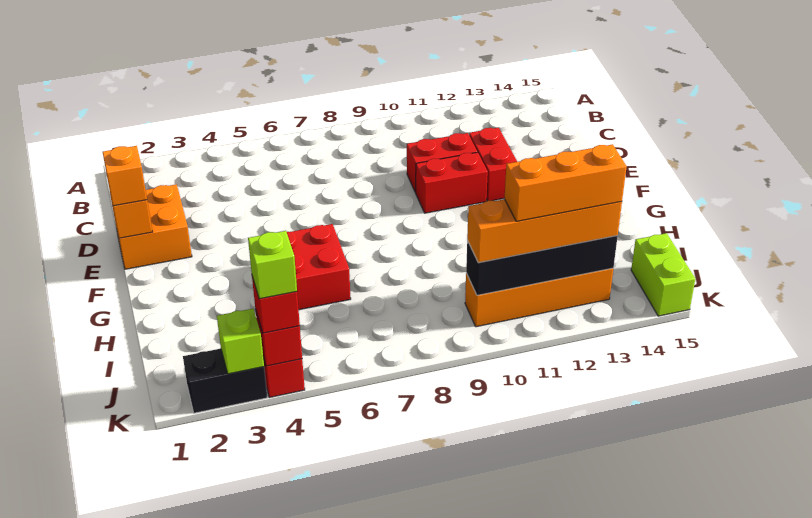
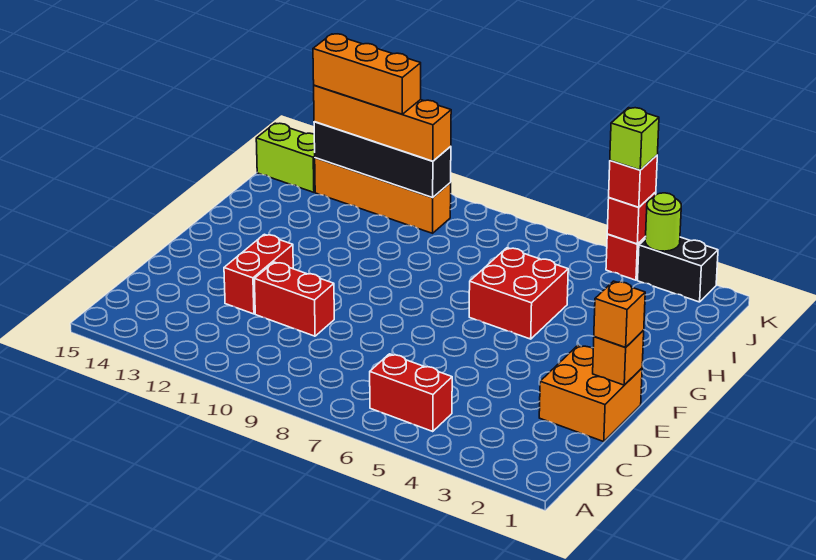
red 1x2 brick [416,152,488,213] -> red 1x2 brick moved to [370,354,452,431]
lime 1x2 brick [631,233,695,316] -> lime 1x2 brick turned to [256,123,315,192]
lime 1x1 brick [217,309,264,374] -> lime 1x1 round brick [645,193,681,251]

